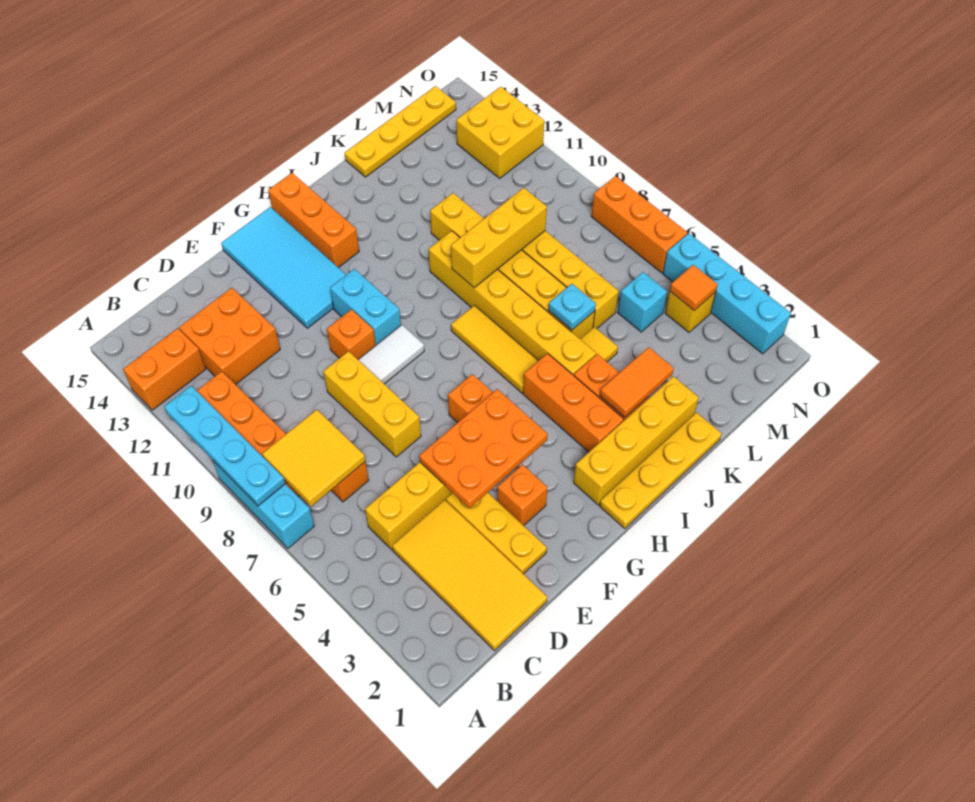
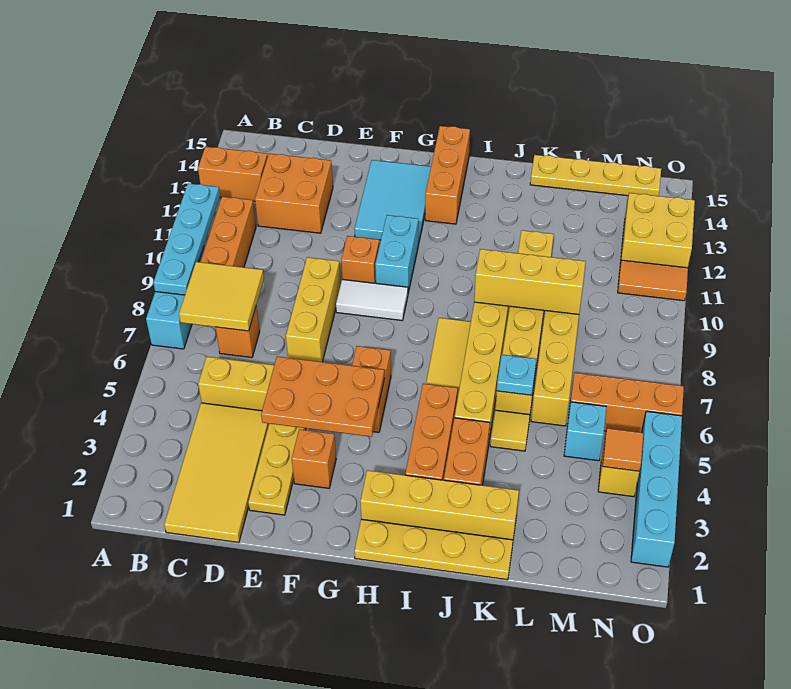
cyan 2x4 tile [221,207,346,328] -> cyan 2x3 tile [355,160,431,244]
orange 1x2 tile [600,347,674,417] -> orange 1x2 tile moved to [618,260,688,301]
orange 1x3 brick [591,176,687,273] -> orange 1x3 brick turned to [569,373,684,433]

